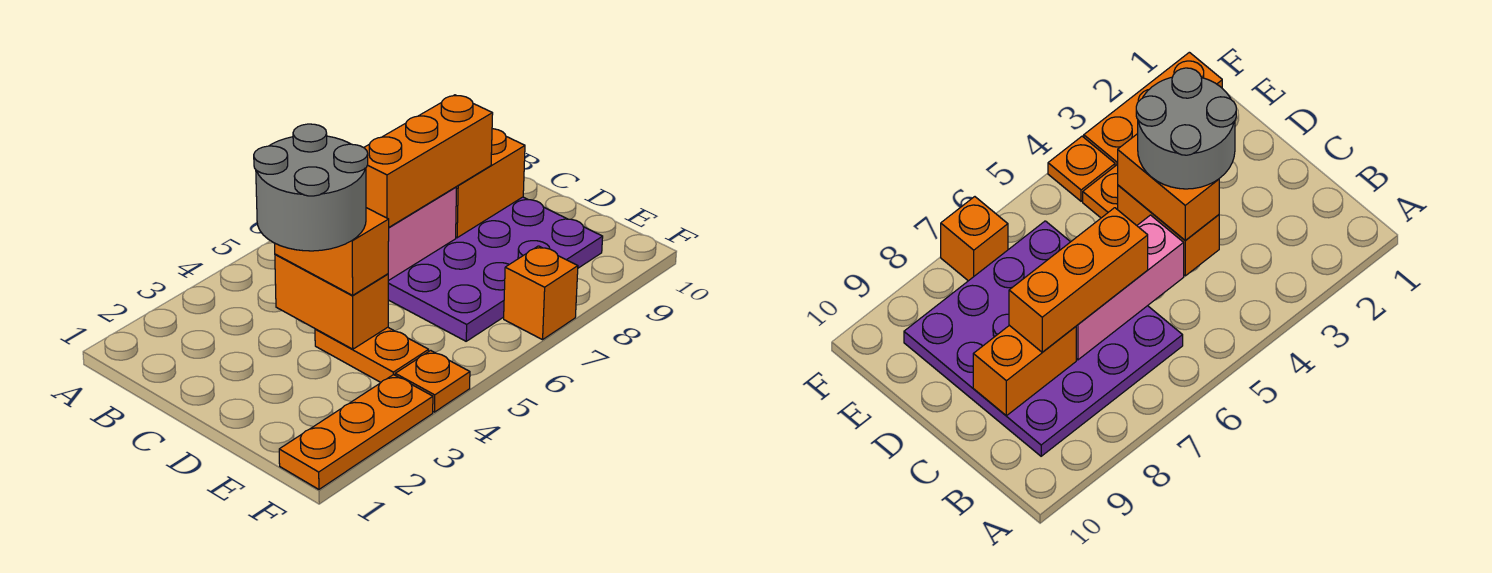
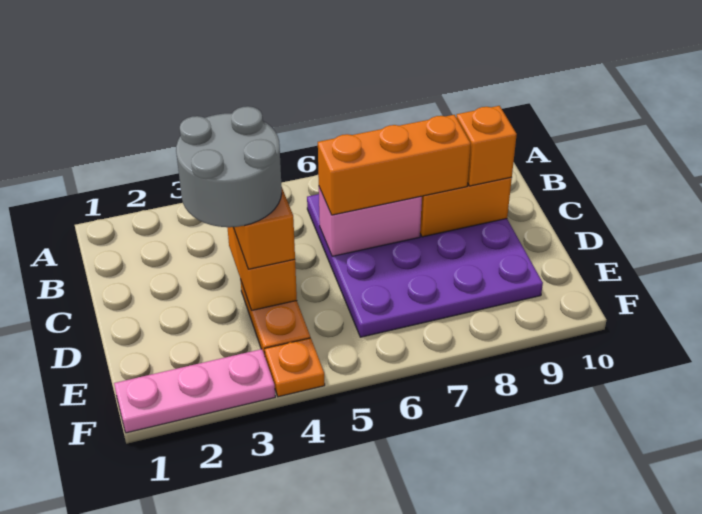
pink 1x3 brick [388,187,457,281] -> pink 1x2 brick [319,187,422,256]
orange 1x3 plate [279,375,433,489] -> pink 1x3 plate [114,349,275,433]
orange 1x1 brick [504,246,578,340] -> orange 1x1 brick moved to [456,106,517,186]

